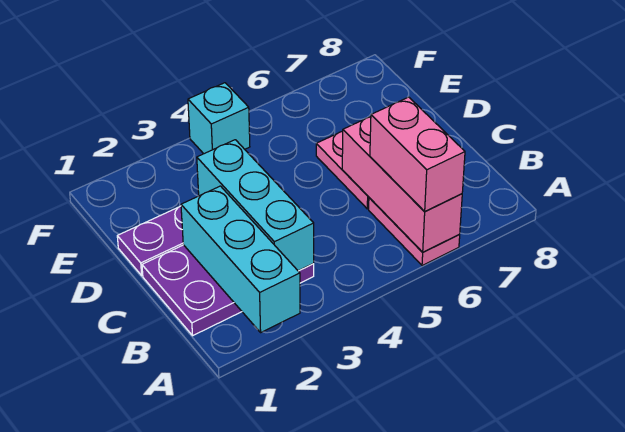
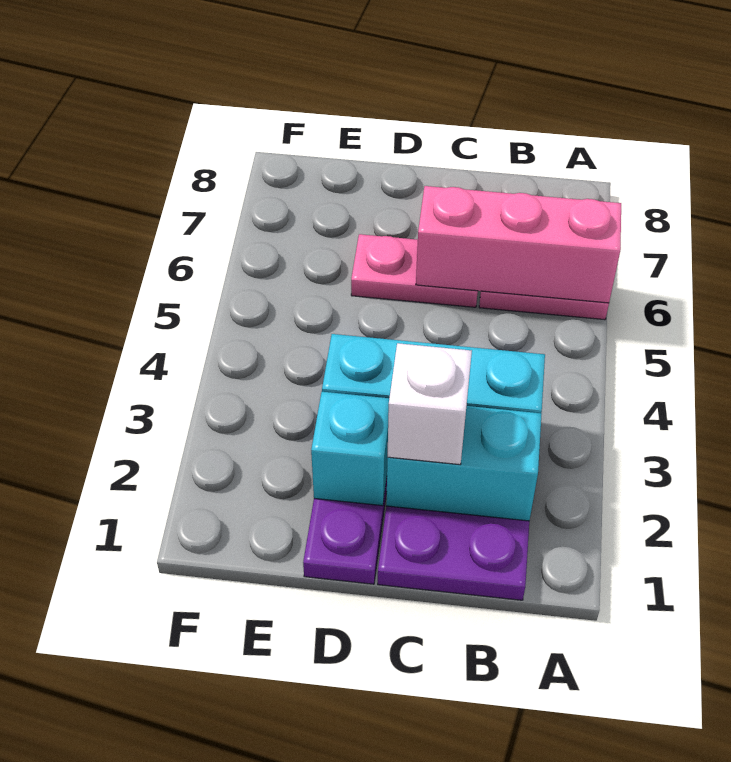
cyan 1x3 brick [181,186,300,332] -> cyan 1x2 brick [386,406,542,521]
pink 1x2 brick [370,97,465,212] -> none
none -> white 1x1 brick [388,343,472,465]
cyan 1x1 brick [188,83,250,154] -> cyan 1x1 brick moved to [311,392,389,506]

